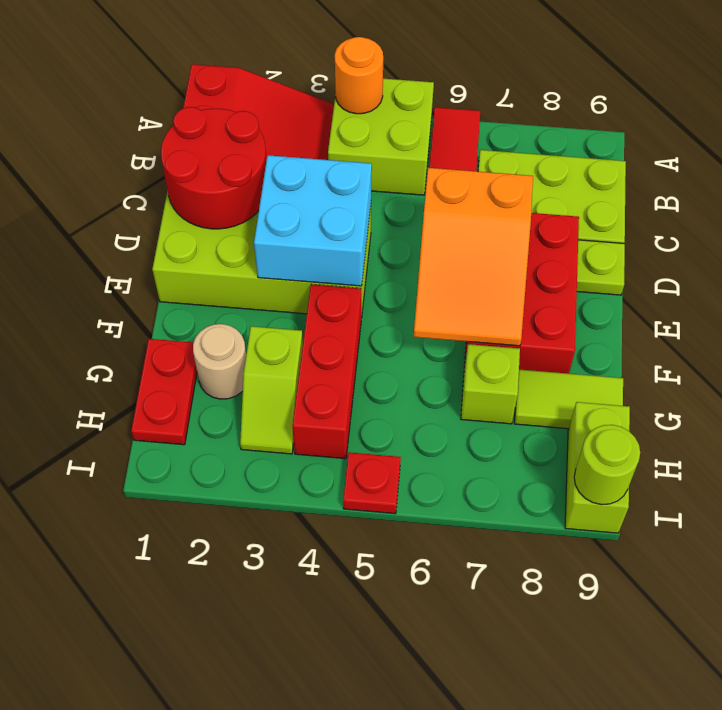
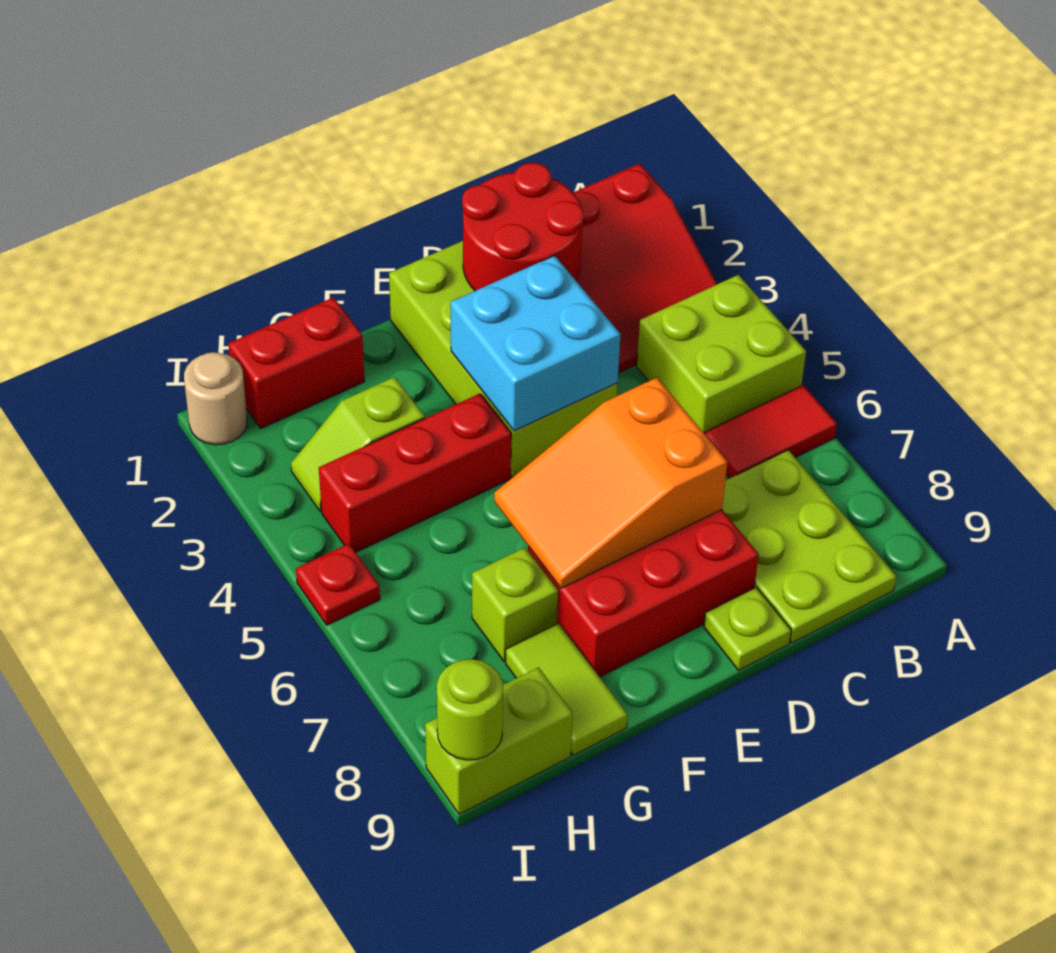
orange 1x1 round brick [335,37,383,114] -> none
red 1x2 plate [131,339,197,445] -> red 1x2 brick [229,297,365,428]
tan 1x1 round brick [193,324,246,399] -> tan 1x1 round brick moved to [184,352,247,445]

